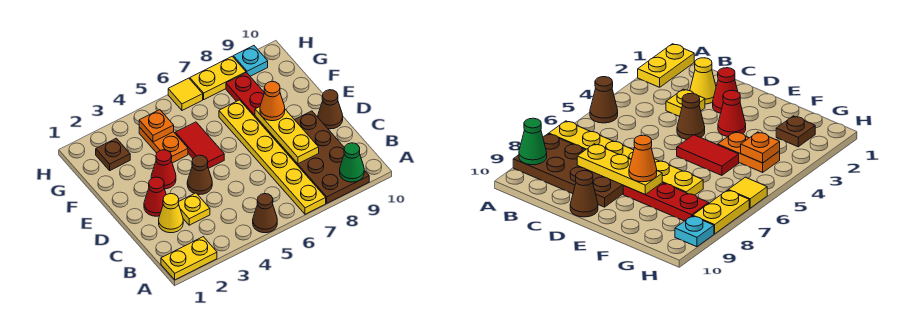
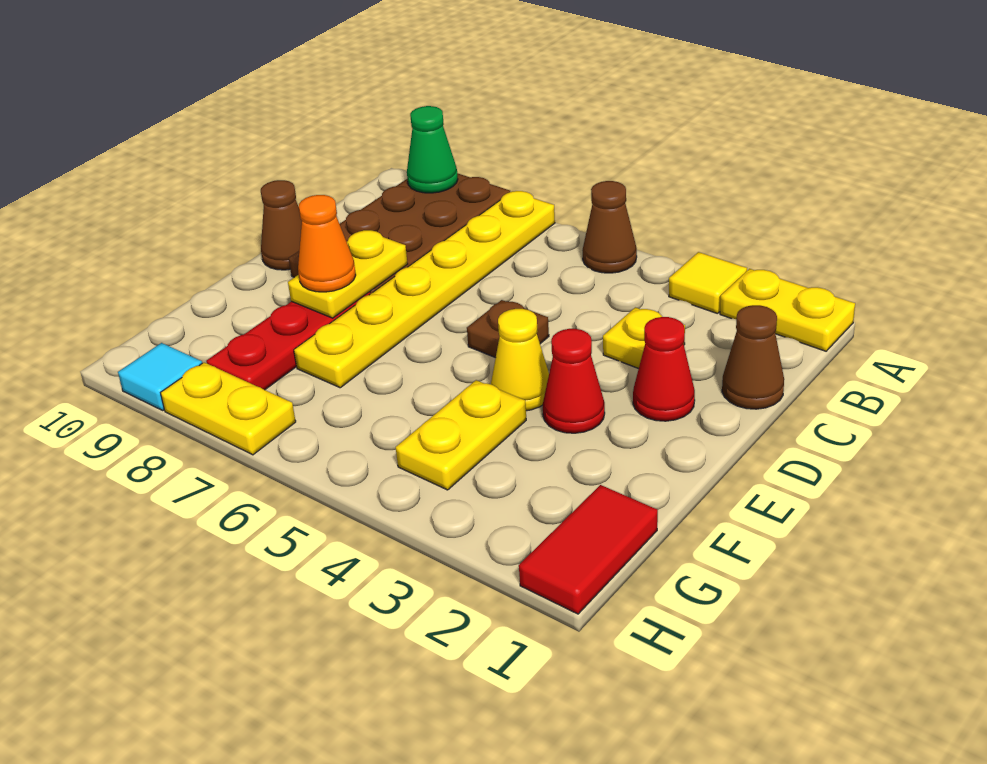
yellow 1x1 cone [159,194,183,233] -> yellow 1x1 cone moved to [491,309,549,411]
yellow 1x3 plate [255,107,319,164] -> yellow 1x2 plate [288,230,408,318]
brown 1x1 cone [187,155,212,194] -> brown 1x1 cone moved to [722,305,784,409]
red 1x2 tile [175,122,224,168] -> red 1x2 tile moved to [519,485,658,614]
orange 1x2 plate [139,127,188,163] -> yellow 1x2 plate [396,380,526,490]
brown 1x1 plate [96,138,130,170] -> brown 1x1 plate moved to [467,300,549,358]
orange 1x1 plate [139,110,174,142] -> none
yellow 1x1 tile [168,78,203,110] -> yellow 1x1 tile moved to [669,252,747,314]
cyan 1x1 plate [233,46,268,76] -> cyan 1x1 tile [118,343,202,411]

